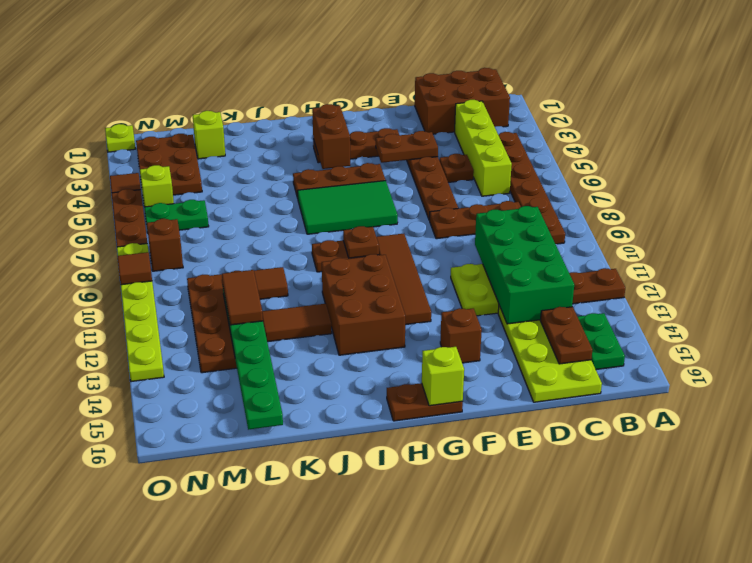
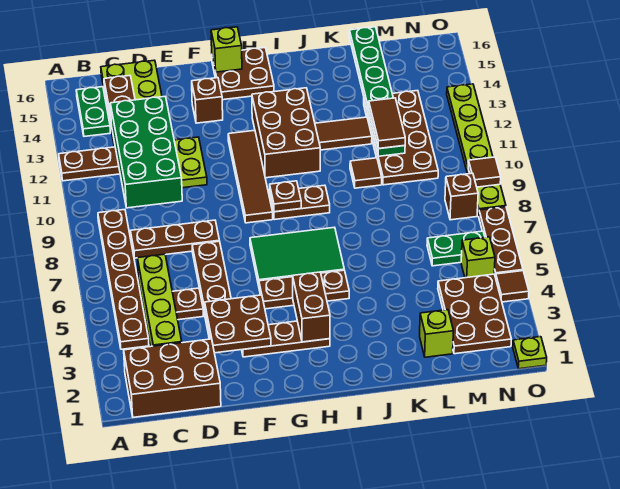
brown 1x2 plate [376,131,438,163] -> brown 2x2 plate [205,295,271,353]
brown 1x2 plate [387,383,463,421] -> brown 2x2 plate [212,48,274,100]

